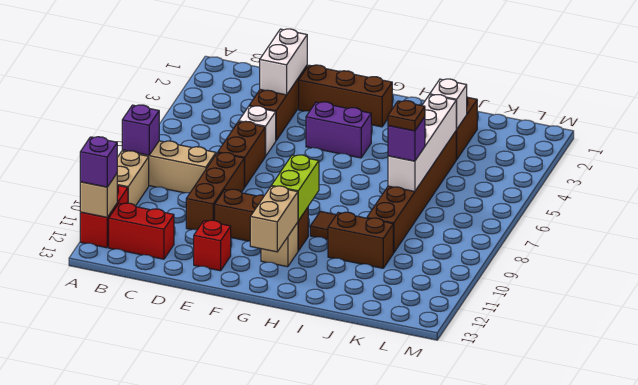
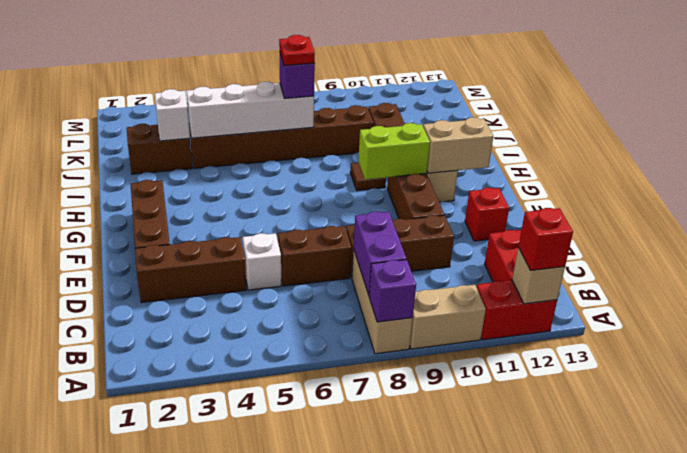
purple 1x1 brick [80,137,117,187] -> red 1x1 brick [518,208,573,270]
white 1x2 brick [260,29,307,95] -> none
purple 1x2 brick [306,102,371,158] -> purple 1x2 brick moved to [354,212,406,295]
brown 1x1 plate [388,101,425,131] -> red 1x1 plate [279,35,315,66]

